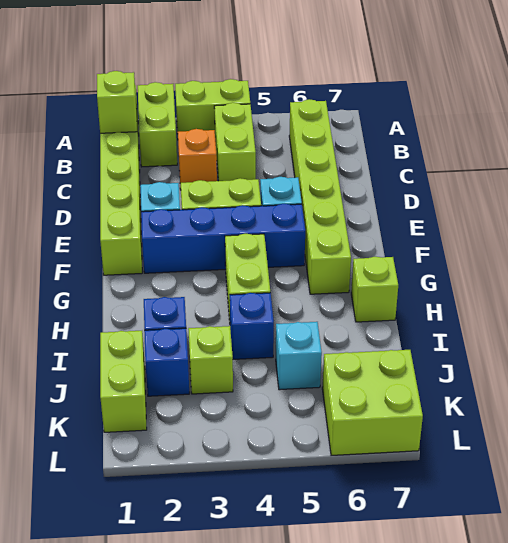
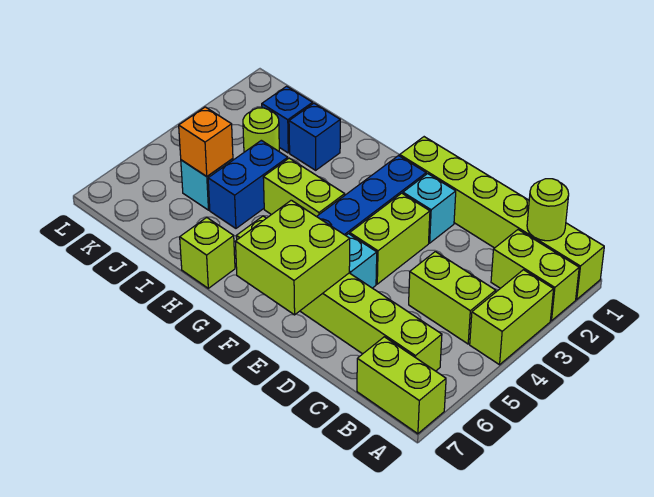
lime 1x1 brick [97,71,137,133] -> lime 1x1 round brick [527,179,569,241]
orange 1x1 brick [177,129,217,189] -> orange 1x1 brick moved to [179,107,233,176]
blue 1x1 brick [230,293,274,359] -> blue 1x2 brick [208,140,288,228]
lime 1x2 brick [100,331,147,432] -> lime 1x2 brick moved to [357,337,446,434]
lime 1x1 brick [188,326,233,394] -> lime 1x1 round brick [243,108,279,152]
lime 2x2 brick [322,350,423,455] -> lime 2x2 brick moved to [235,200,350,315]

